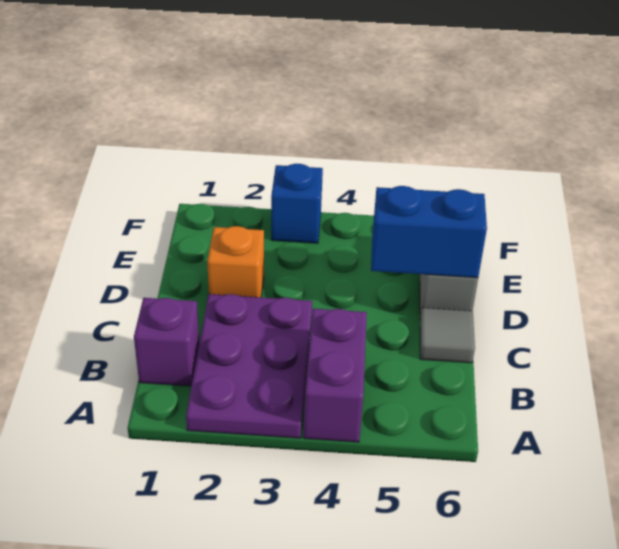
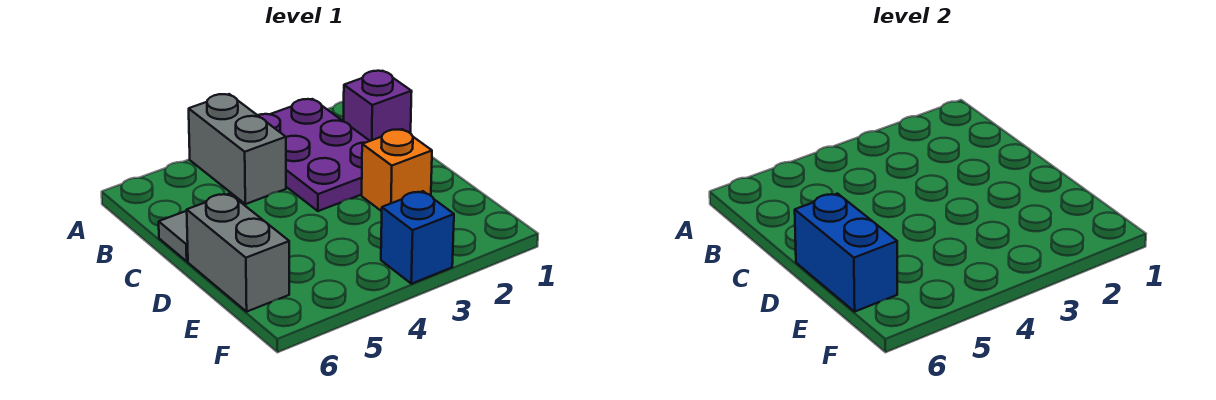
purple 1x2 brick [304,309,367,442] -> grey 1x2 brick [189,94,286,204]
blue 1x2 brick [371,186,487,278] -> blue 1x2 brick turned to [795,194,897,311]

